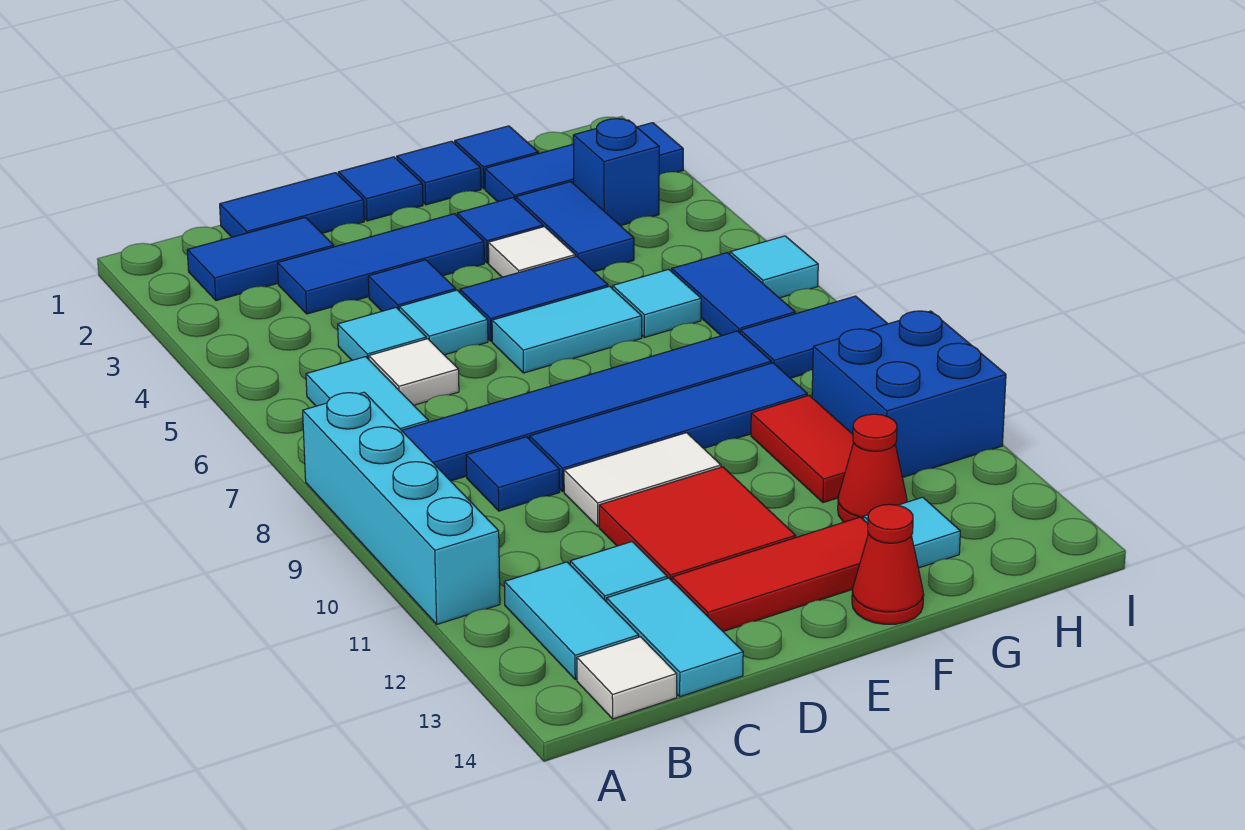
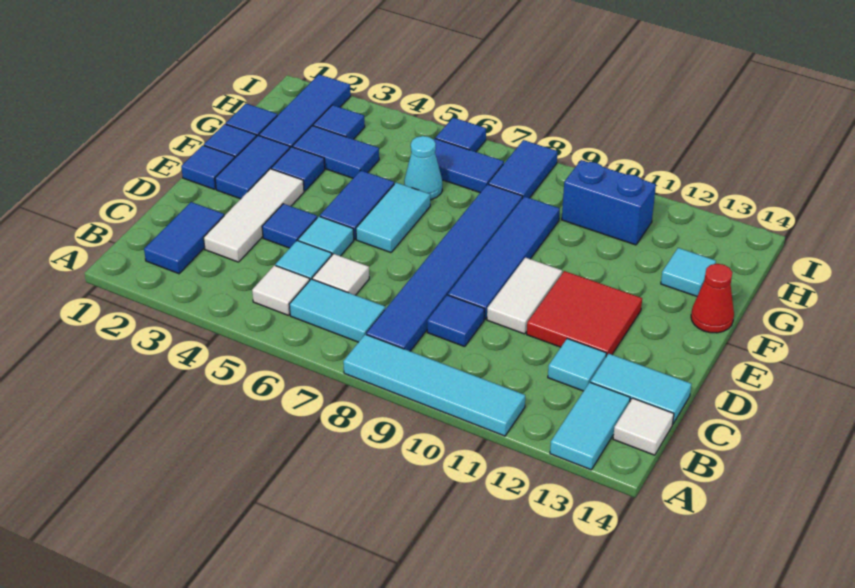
cyan 1x4 brick [303,392,500,624] -> cyan 1x4 tile [343,334,525,436]
cyan 1x2 tile [504,562,639,679] -> cyan 1x2 tile turned to [550,382,630,470]
blue 1x2 tile [220,173,364,237] -> blue 1x2 tile moved to [215,135,290,199]
blue 1x3 tile [277,214,484,314] -> white 1x3 tile [204,169,304,262]
red 1x3 tile [672,517,868,631] -> none
white 1x1 tile [488,227,575,277] -> white 1x1 tile moved to [252,265,310,315]
cyan 1x1 tile [613,269,701,338] -> cyan 1x1 cone [404,136,442,200]
red 1x2 tile [751,395,854,503] -> none
red 1x1 cone [838,414,907,522] -> none
blue 1x1 brick [573,119,659,226] -> blue 1x1 tile [313,105,365,139]
blue 2x2 brick [812,311,1006,478] -> blue 1x2 brick [562,160,656,245]
cyan 1x1 tile [730,236,818,298] -> blue 1x1 tile [435,118,486,152]

